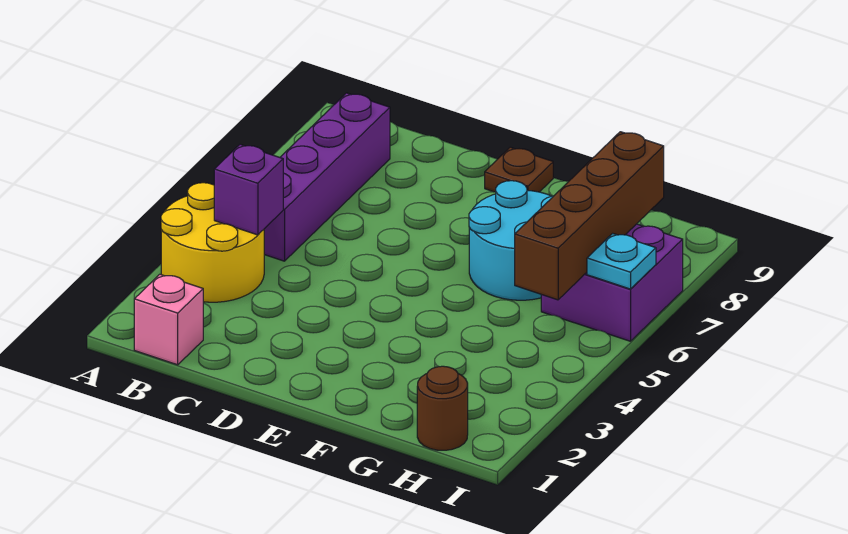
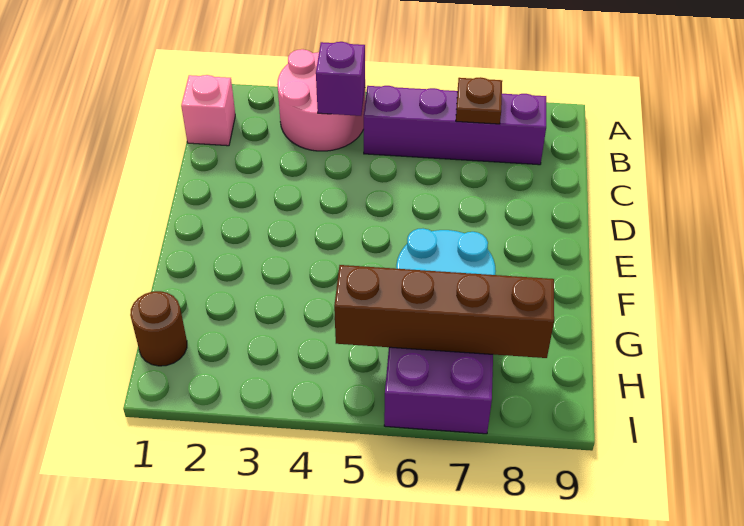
yellow 2x2 round brick [161,183,264,302] -> pink 2x2 round brick [277,49,365,151]
brown 1x1 plate [485,147,553,192] -> brown 1x1 plate moved to [456,77,502,124]
cyan 1x1 plate [587,233,656,289] -> none

